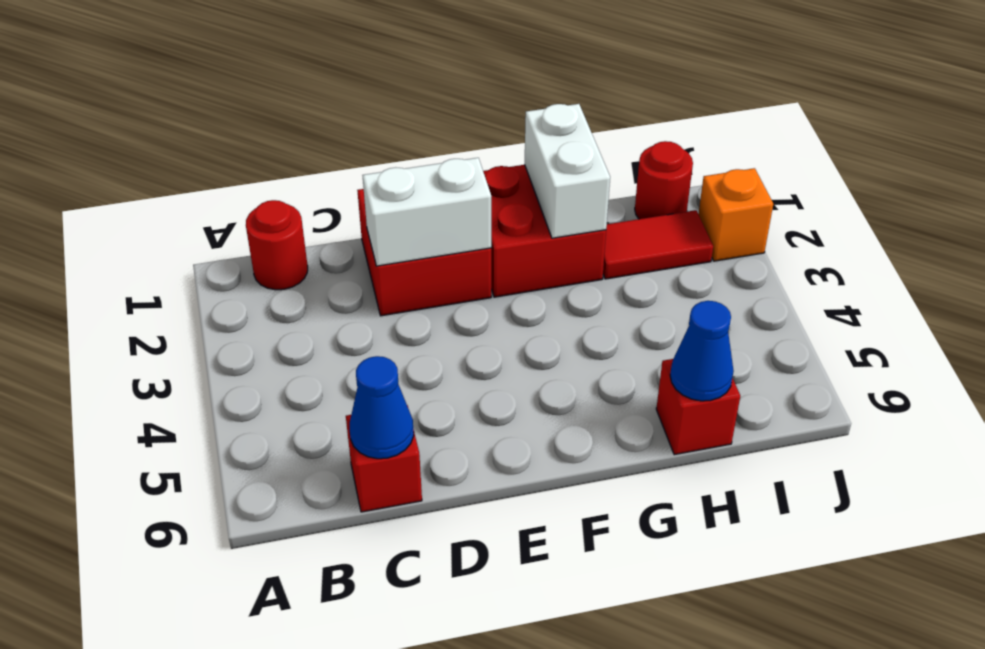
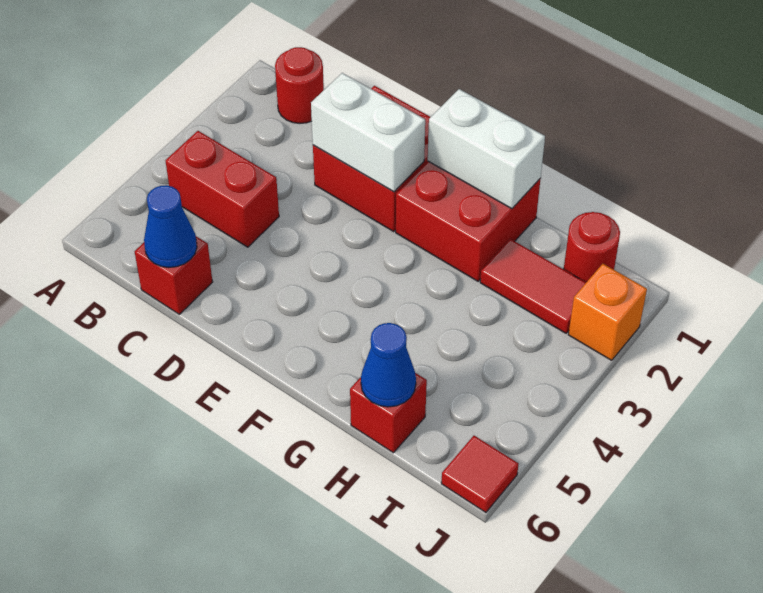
none -> red 1x2 brick [166,131,279,247]
white 1x2 brick [525,104,610,238] -> white 1x2 brick turned to [428,89,545,209]
none -> red 1x1 tile [441,436,519,512]

